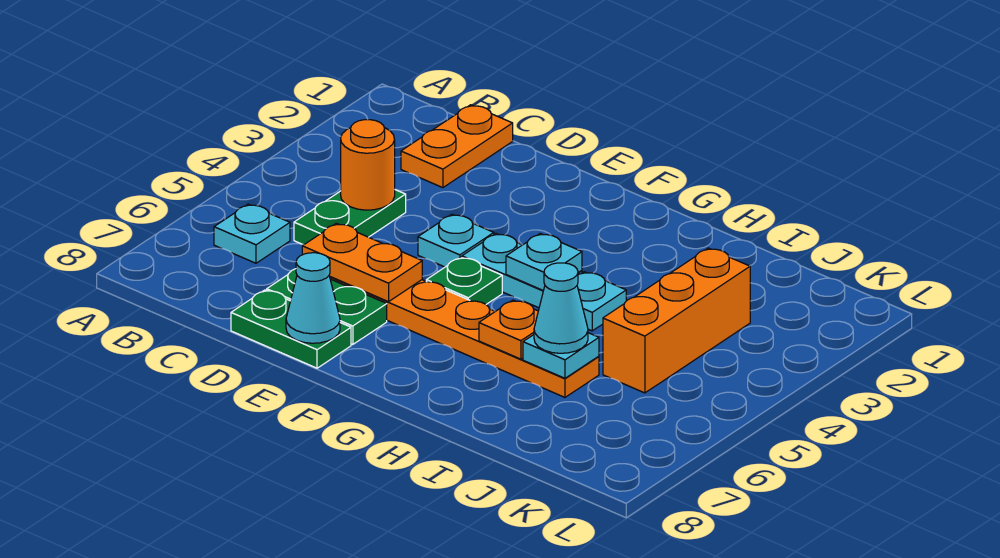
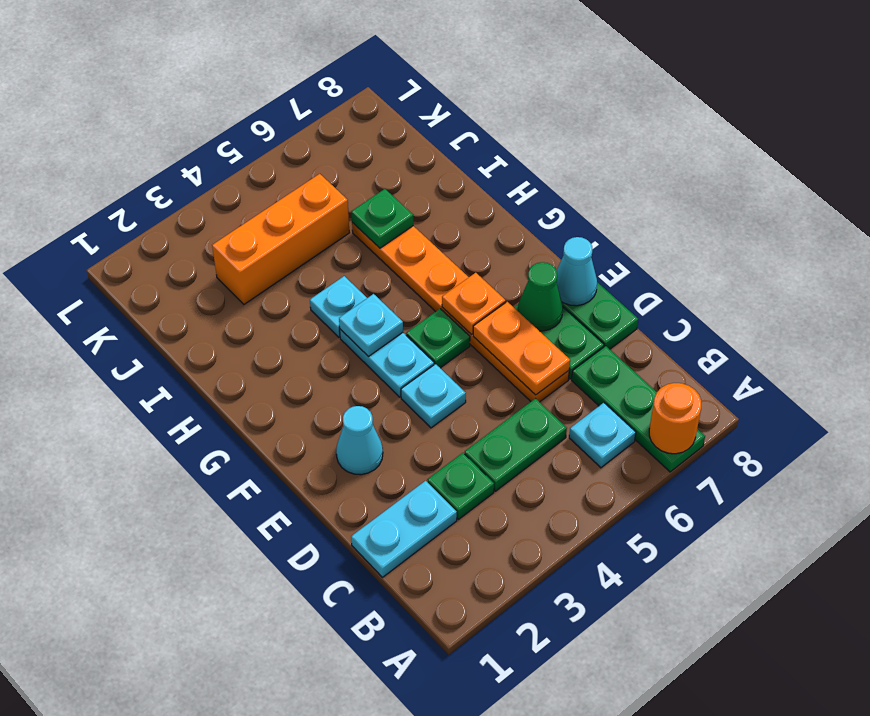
none -> green 1x3 plate [572,346,705,472]
orange 1x2 plate [401,105,513,188] -> cyan 1x2 plate [351,481,457,577]
none -> green 1x1 plate [427,453,494,519]
orange 1x1 round brick [341,120,395,210] -> orange 1x1 round brick moved to [649,383,701,454]
none -> green 1x1 cone [518,262,563,331]
orange 1x1 plate [479,300,538,359] -> orange 1x1 plate moved to [442,273,506,335]
cyan 1x1 plate [523,333,599,378] -> green 1x1 plate [351,189,413,248]
cyan 1x1 cone [534,263,588,353] -> cyan 1x1 cone moved to [336,406,383,475]

